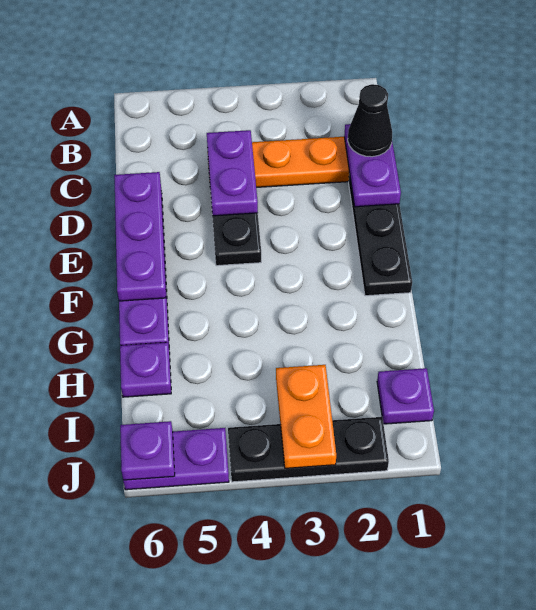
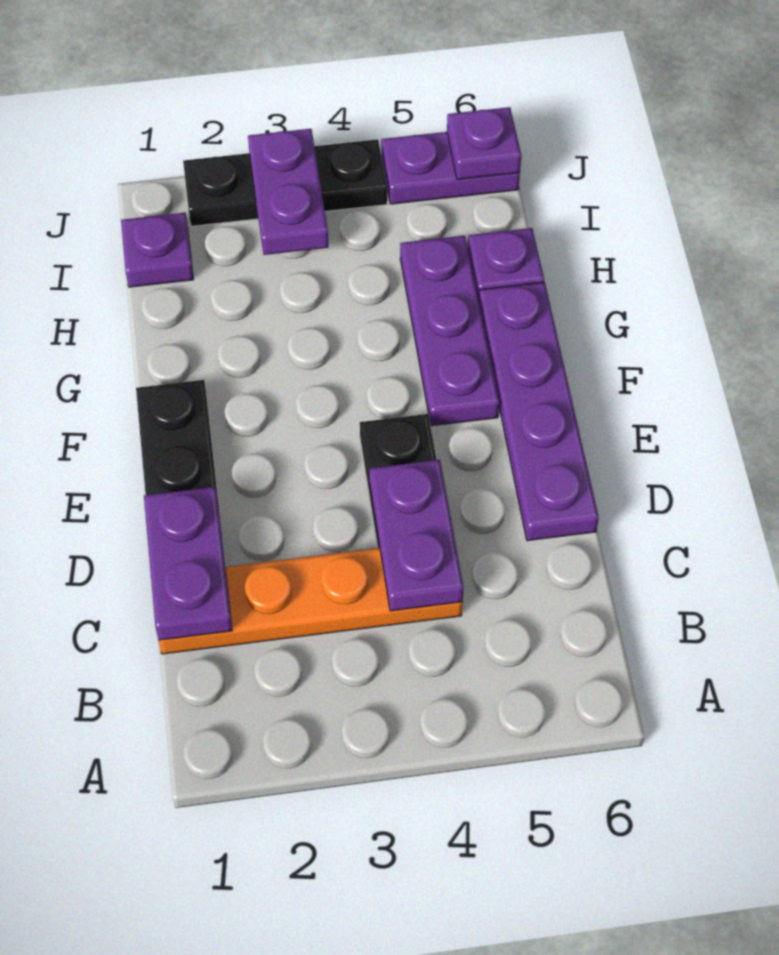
black 1x1 cone [348,84,392,157] -> none
purple 1x3 plate [114,172,166,301] -> purple 1x3 plate moved to [400,236,499,426]
orange 1x2 plate [276,365,336,468] -> purple 1x2 plate [248,129,329,255]

